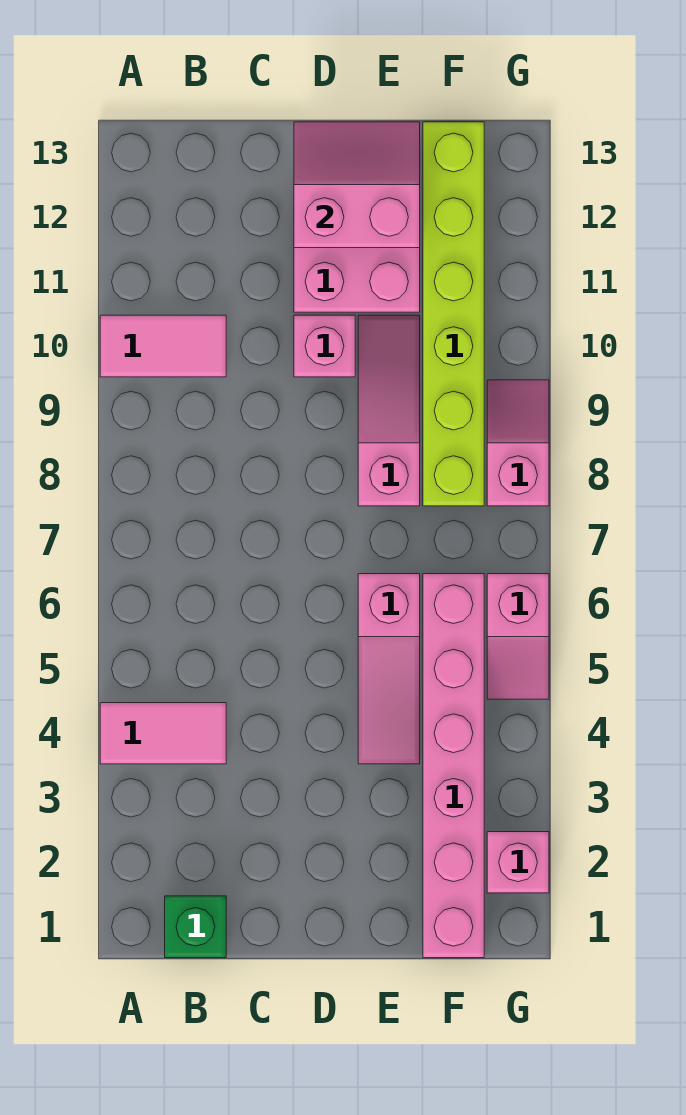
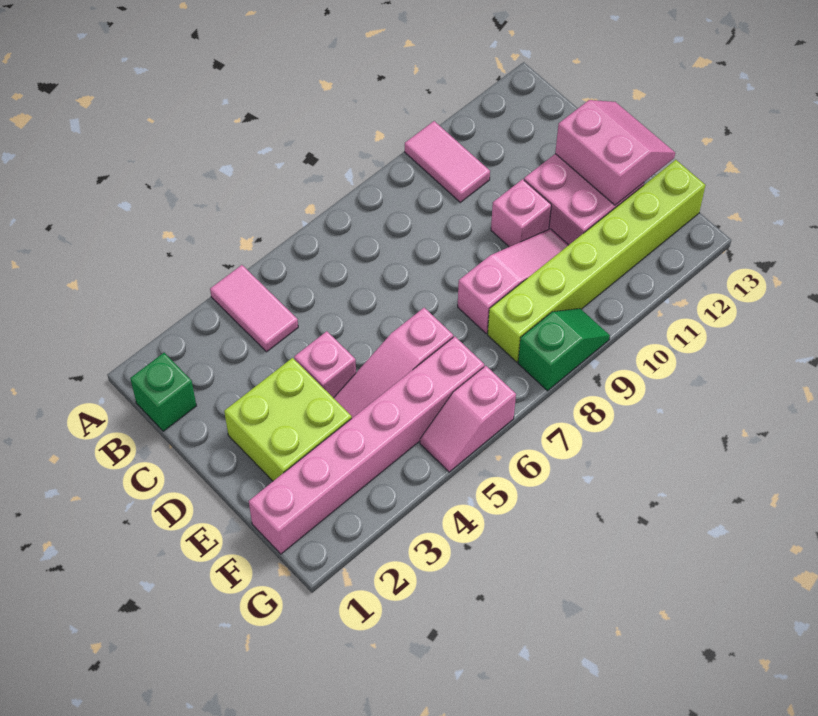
none -> lime 2x2 brick [224,358,352,481]
pink 1x1 brick [487,832,549,893] -> pink 1x1 brick moved to [294,331,356,398]
pink 1x2 slope [487,380,549,506] -> green 1x2 slope [518,309,610,391]

